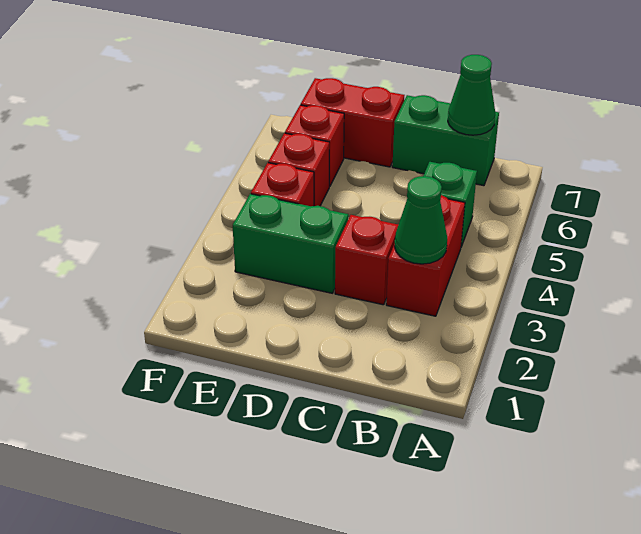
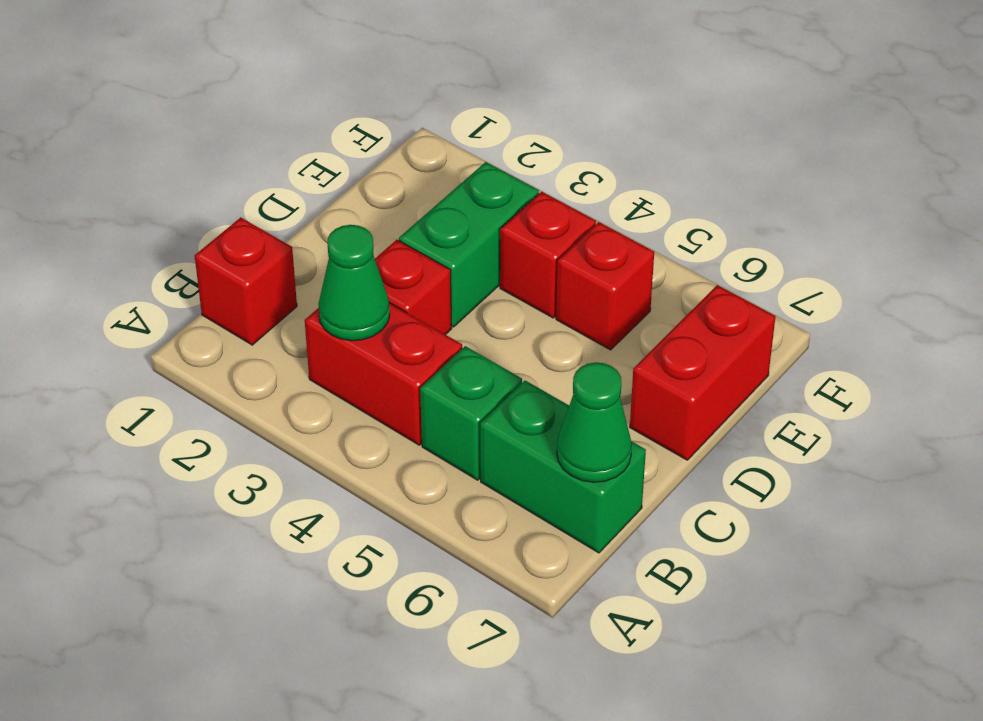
green 1x2 brick [392,95,499,186] -> green 1x2 brick turned to [480,381,646,553]
red 1x1 brick [285,105,344,187] -> red 1x1 brick moved to [195,218,297,345]

